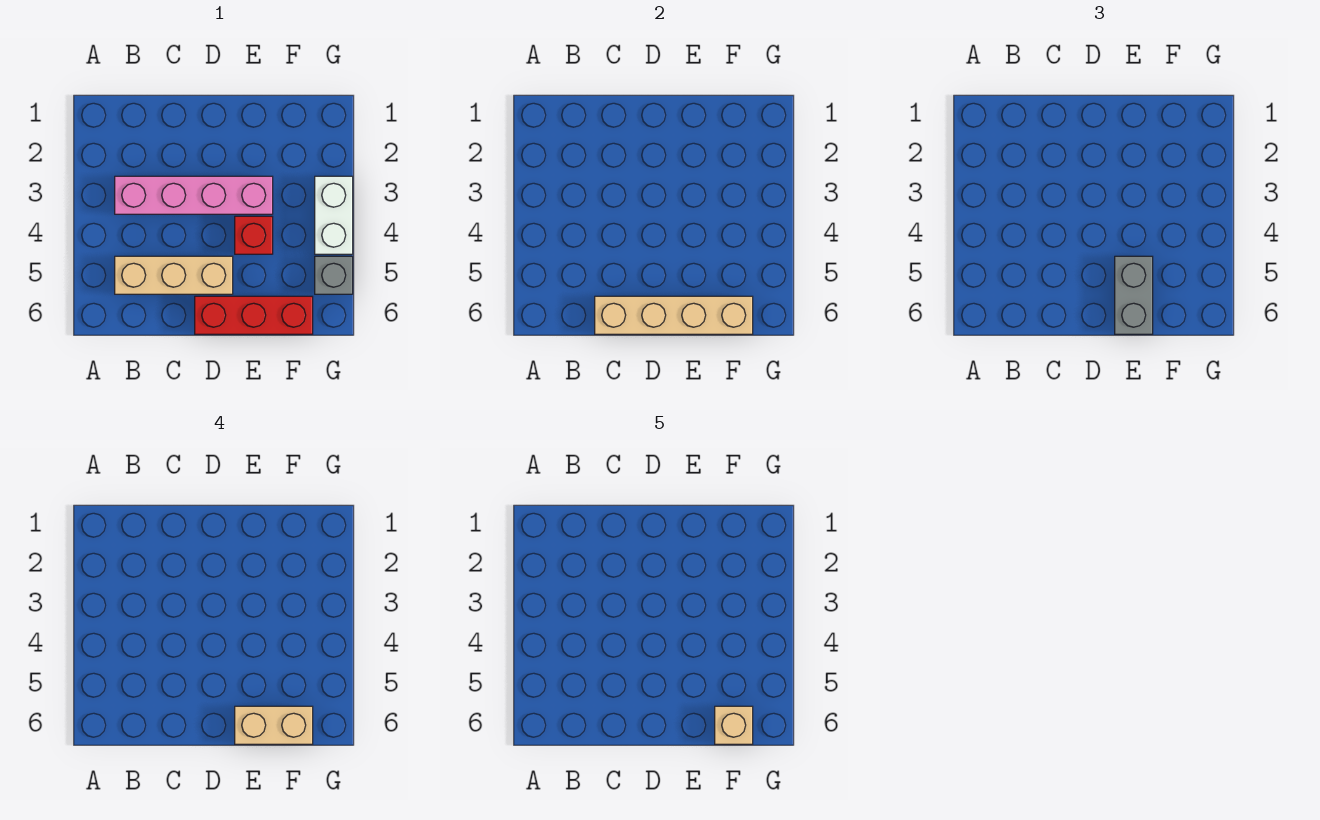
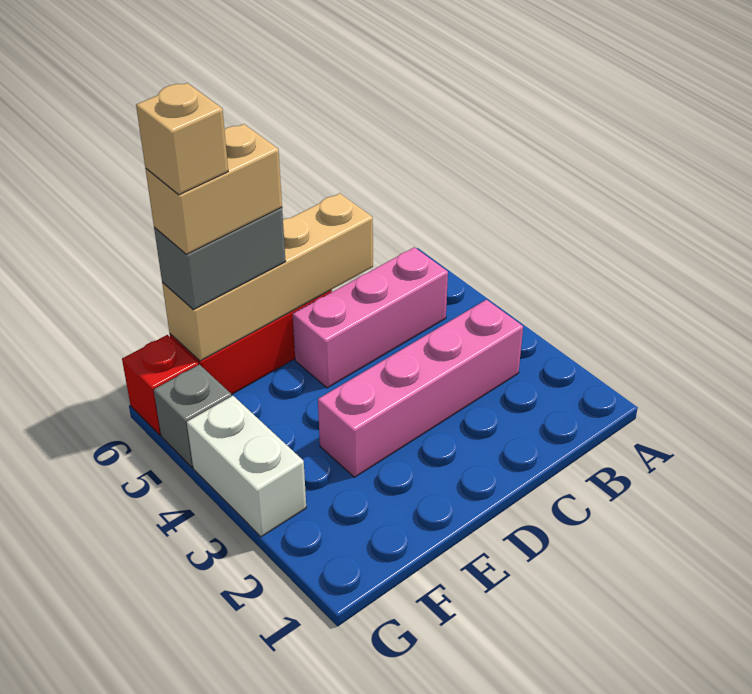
tan 1x3 brick [115,256,233,294] -> pink 1x3 brick [293,247,448,388]
red 1x1 brick [235,216,273,254] -> red 1x1 brick moved to [122,335,198,435]
grey 1x2 brick [1115,256,1153,334] -> grey 1x2 brick turned to [154,207,286,310]

